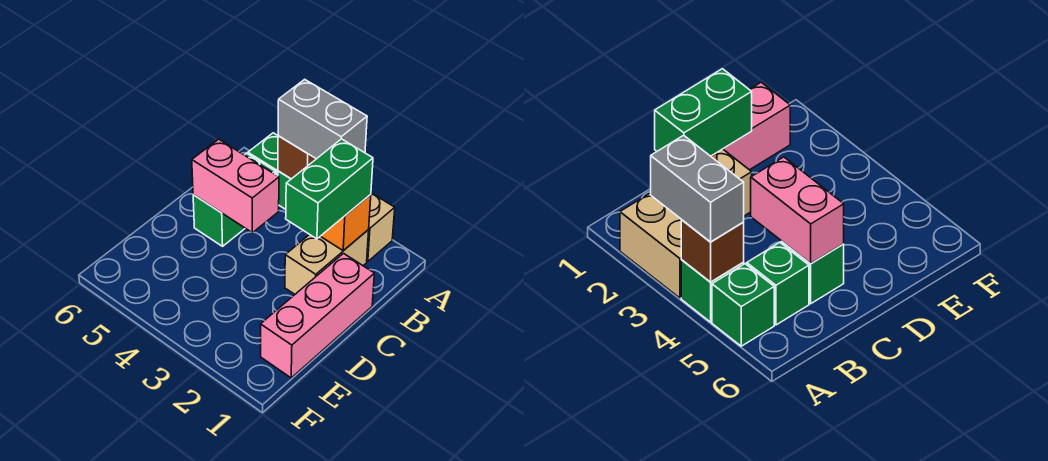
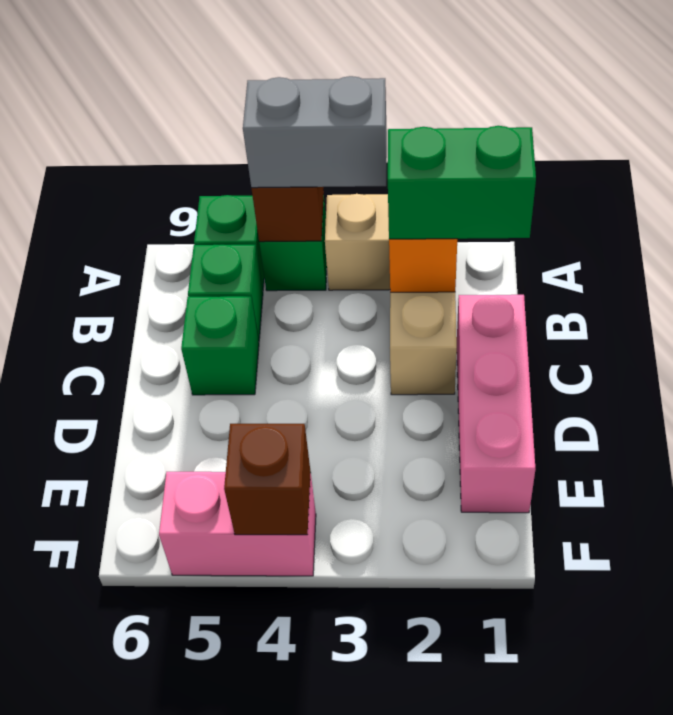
green 1x2 brick [286,139,373,239] -> green 1x2 brick turned to [388,126,536,239]
pink 1x2 brick [192,139,279,233] -> pink 1x2 brick moved to [159,472,316,576]
none -> brown 1x1 brick [224,424,311,535]

